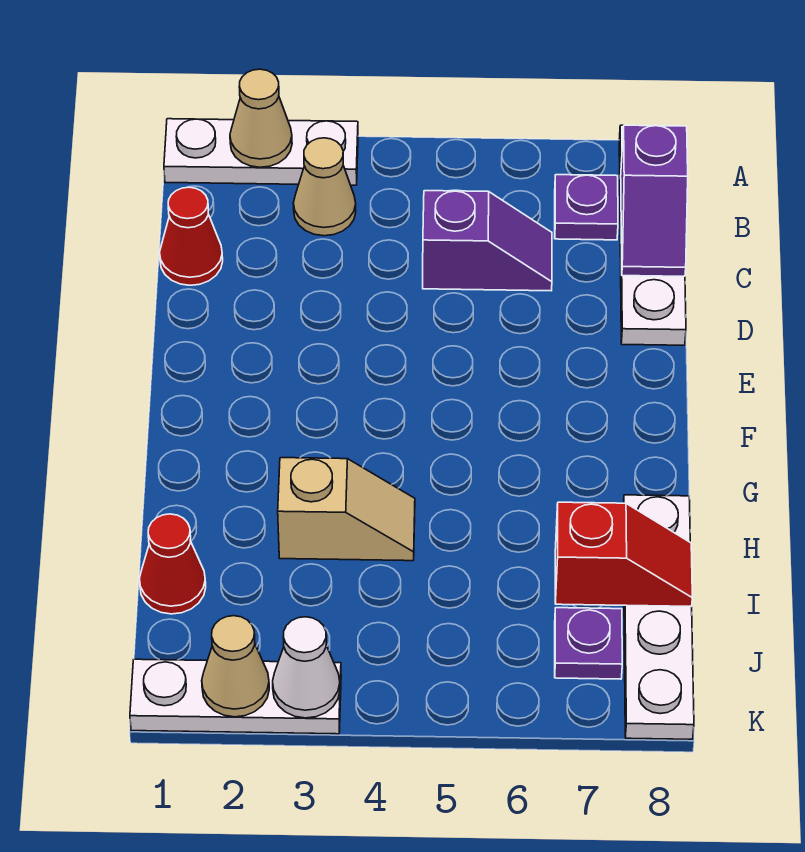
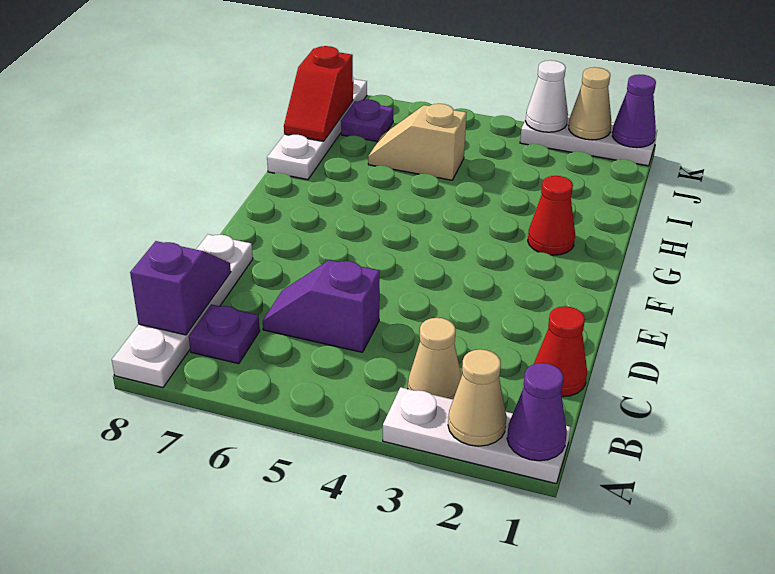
none -> purple 1x1 cone [507,363,567,461]
tan 1x2 slope [278,458,415,561] -> tan 1x2 slope moved to [368,104,466,180]
red 1x1 cone [139,514,206,614] -> red 1x1 cone moved to [528,176,575,255]
red 1x2 slope [555,502,692,607] -> red 1x2 slope turned to [284,46,353,141]
none -> purple 1x1 cone [612,75,656,148]

